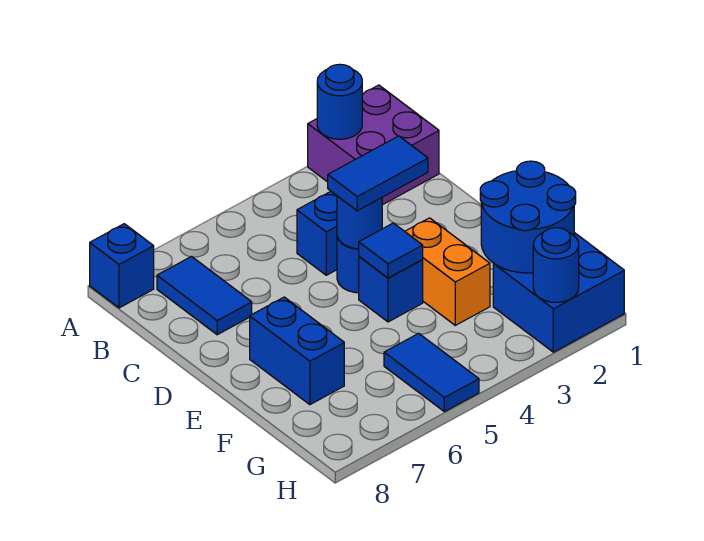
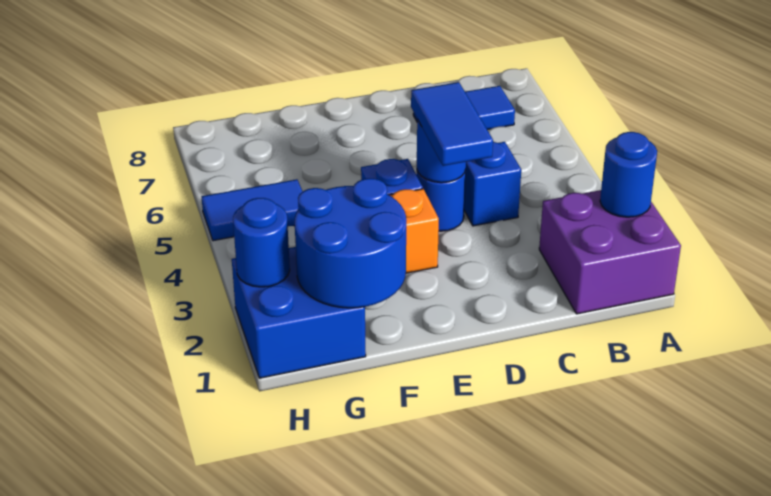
blue 1x1 brick [90,224,154,308] -> none
blue 1x1 tile [359,223,423,278] -> none
blue 1x2 brick [250,297,344,405] -> none

